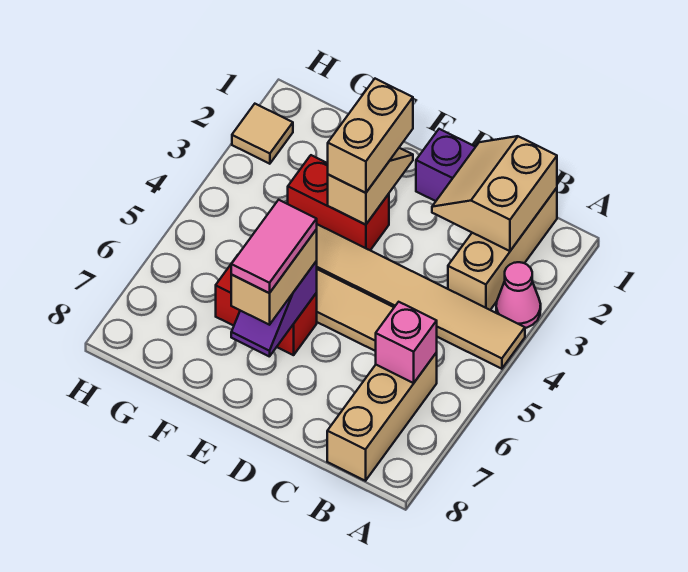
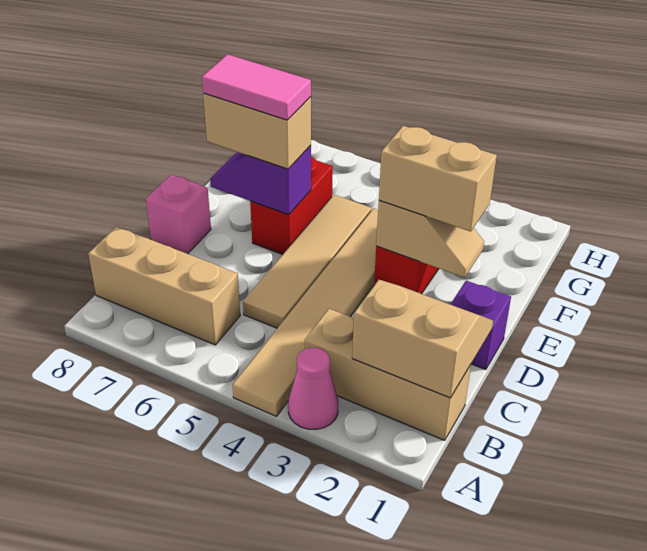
pink 1x1 brick [376,302,437,383] -> pink 1x1 brick moved to [146,175,211,254]
tan 1x1 tile [232,104,293,164] -> none

